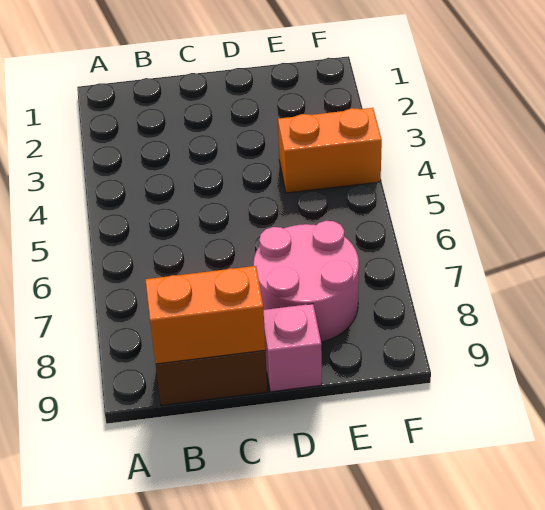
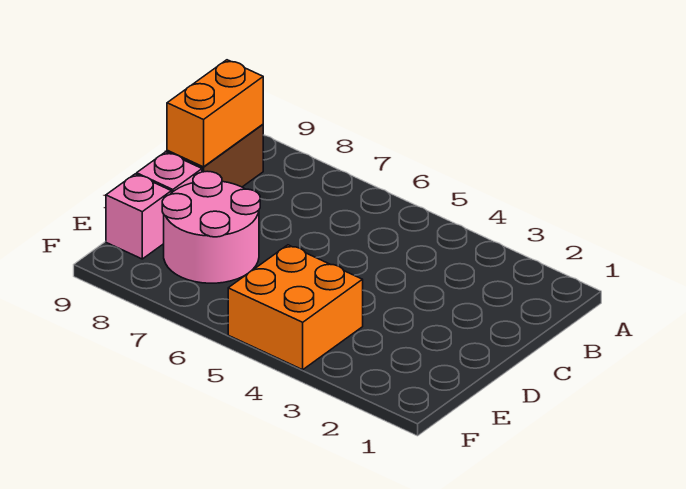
orange 1x2 brick [278,108,382,193] -> orange 2x2 brick [228,245,363,370]
none -> pink 1x1 brick [106,174,171,259]

